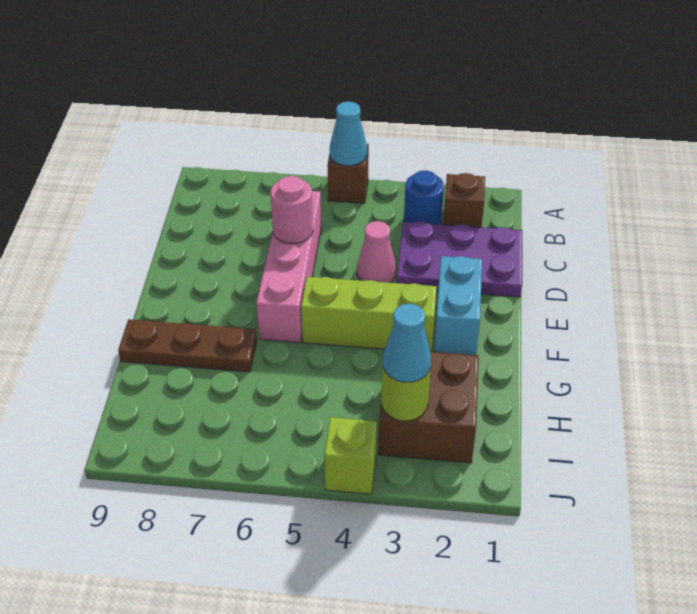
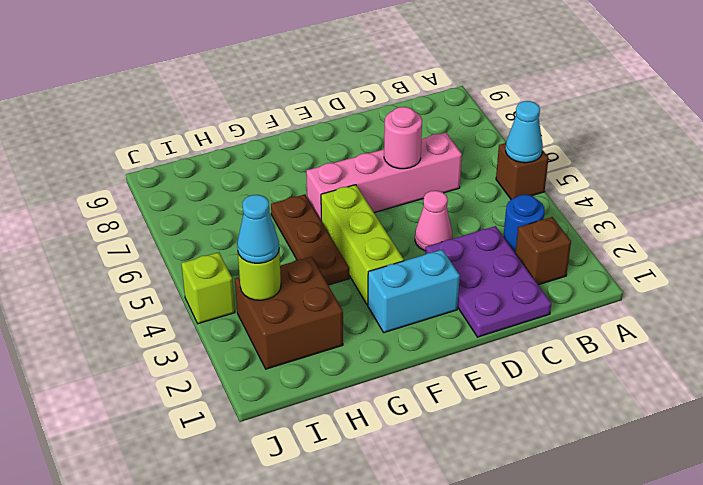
brown 1x3 plate [118,319,257,372] -> brown 1x3 plate moved to [271,194,349,285]

